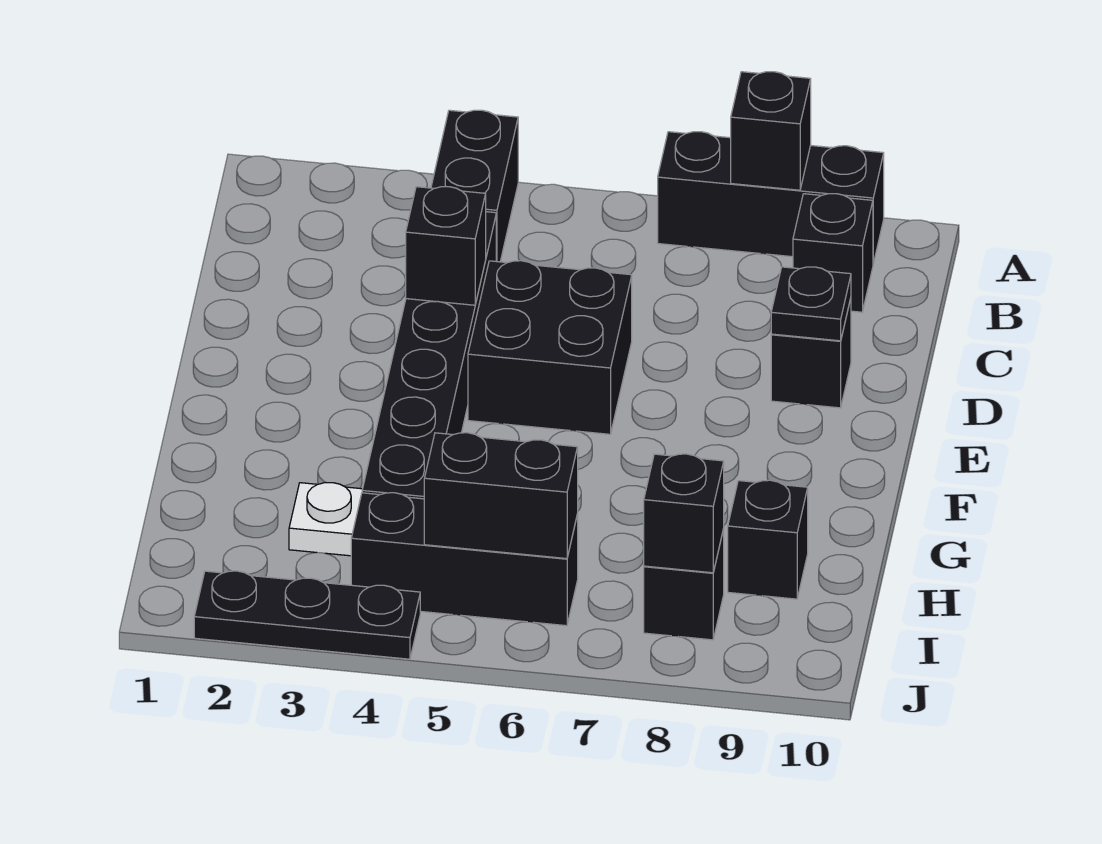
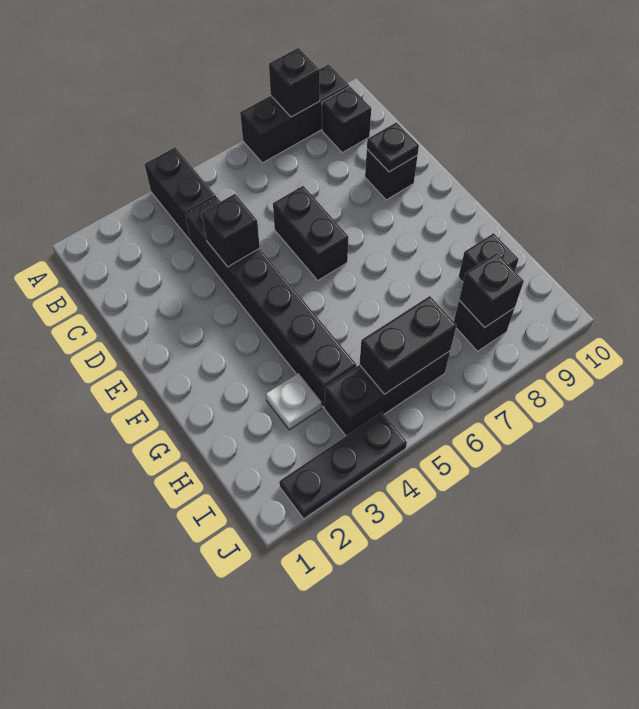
black 2x2 brick [468,261,632,434] -> black 1x2 brick [273,186,348,280]

